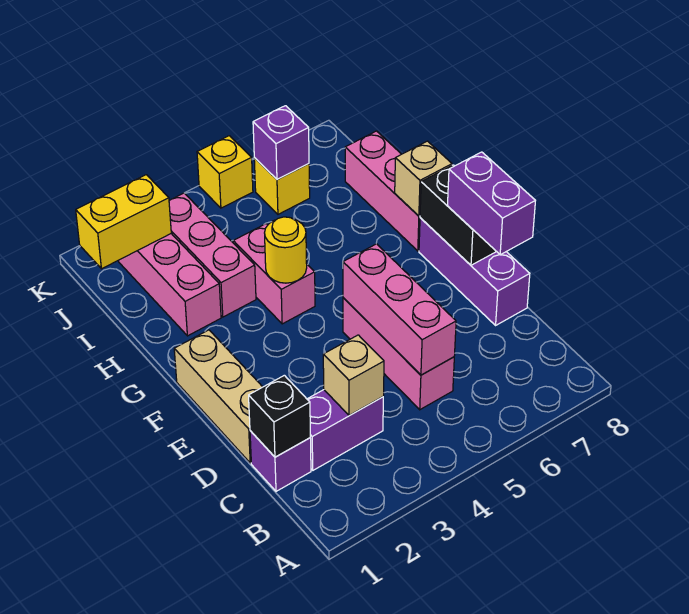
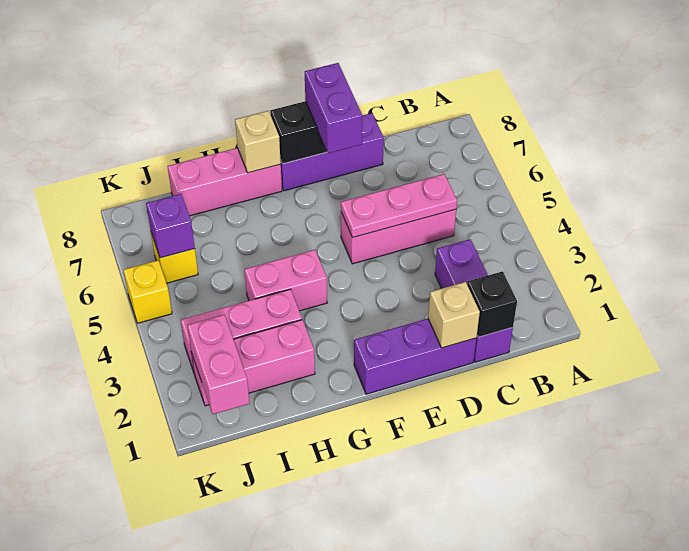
tan 1x1 brick [323,335,384,416] -> tan 1x1 brick moved to [428,282,480,348]
pink 1x3 brick [343,244,456,375] -> pink 1x3 plate [341,174,457,238]
tan 1x3 brick [174,330,262,463] -> purple 1x3 brick [354,319,476,394]
purple 1x2 brick [448,152,535,255] -> purple 1x2 brick turned to [305,63,362,153]
yellow 1x1 round brick [265,217,307,283] -> none
yellow 1x2 brick [76,175,171,269] -> pink 1x2 brick [187,315,250,414]

